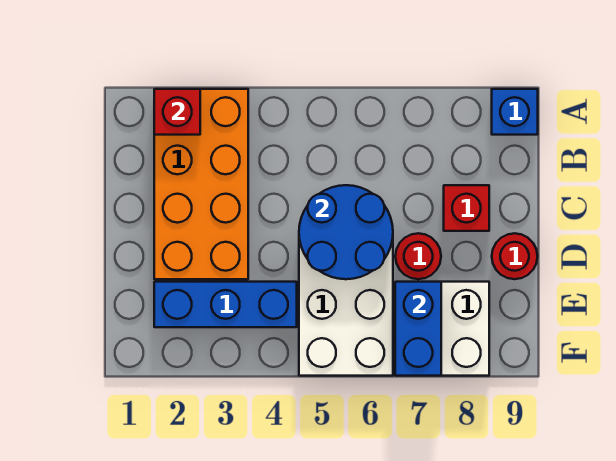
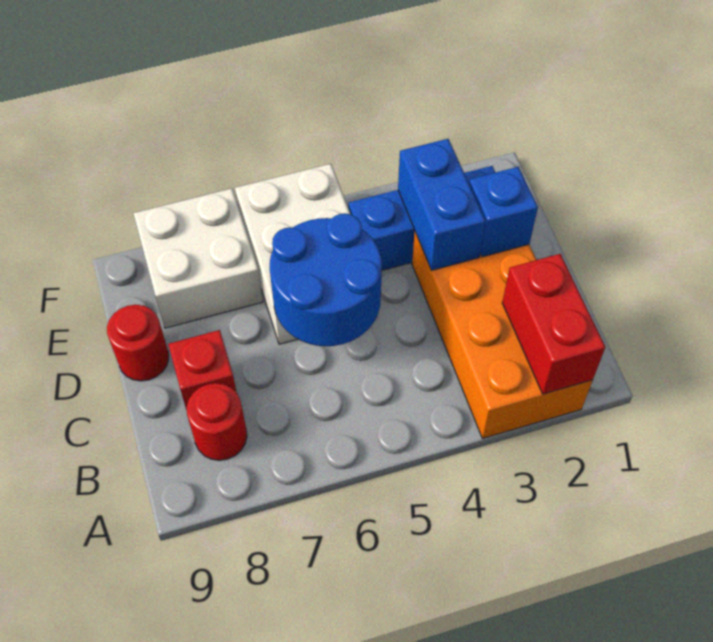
red 1x1 brick [154,89,200,135] -> red 1x2 brick [502,254,605,394]
blue 1x1 brick [492,89,538,135] -> blue 1x1 brick moved to [469,167,538,257]
red 1x1 round brick [395,233,441,279] -> red 1x1 round brick moved to [187,383,247,460]
blue 1x2 brick [395,282,441,376] -> blue 1x2 brick moved to [398,139,486,270]

